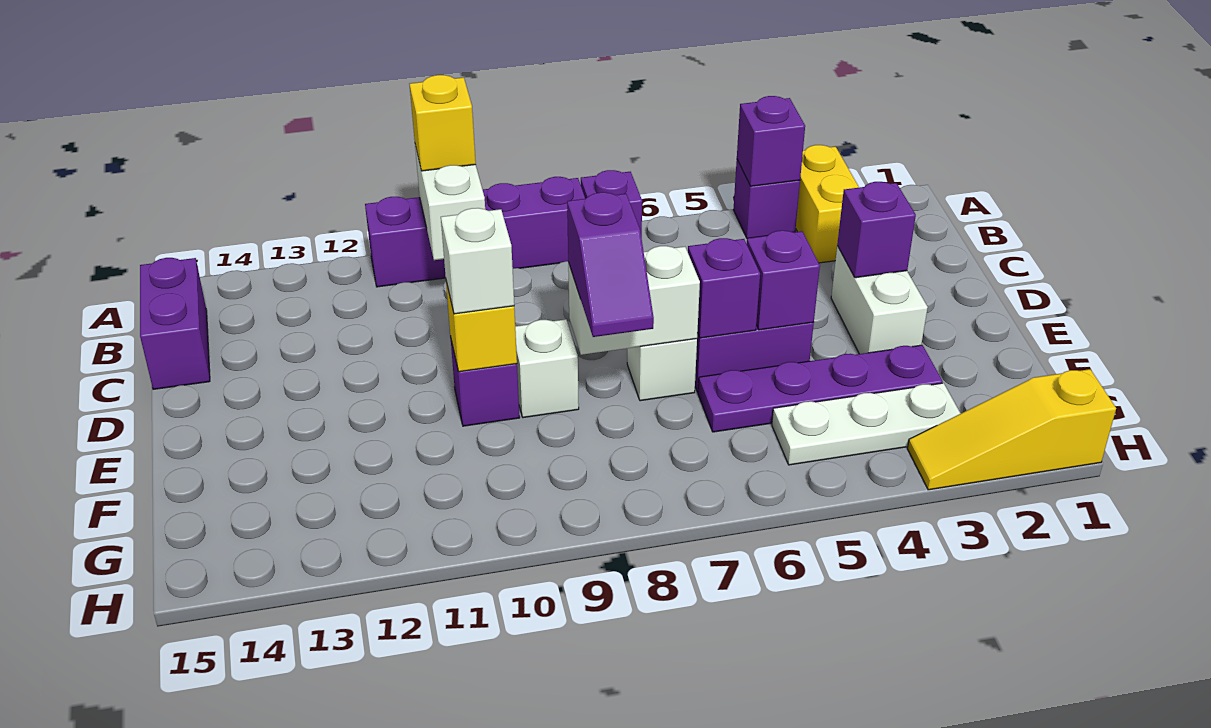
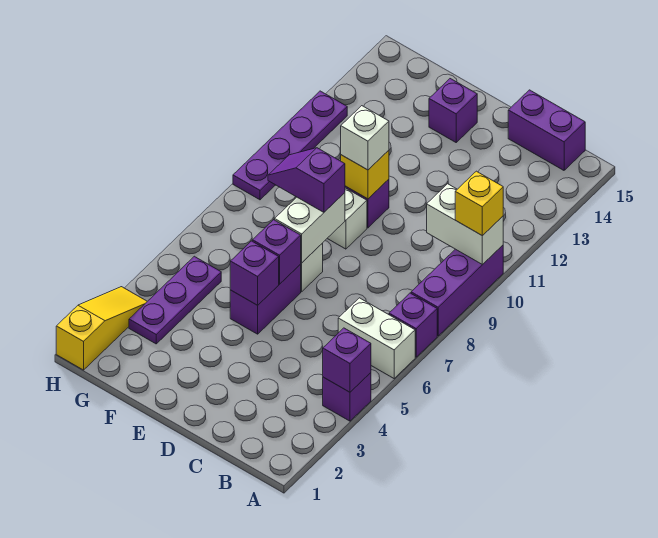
yellow 1x2 brick [796,145,859,263] -> none
purple 1x4 brick [365,177,585,287] -> purple 1x3 brick [411,245,503,336]
white 1x2 brick [831,246,928,354] -> white 1x2 brick moved to [338,298,415,378]
purple 1x1 brick [837,182,916,278] -> purple 1x1 brick moved to [429,79,477,142]
purple 1x4 plate [698,345,943,432] -> purple 1x4 plate moved to [233,91,347,200]
white 1x3 plate [772,383,961,465] -> purple 1x3 plate [129,256,221,344]

